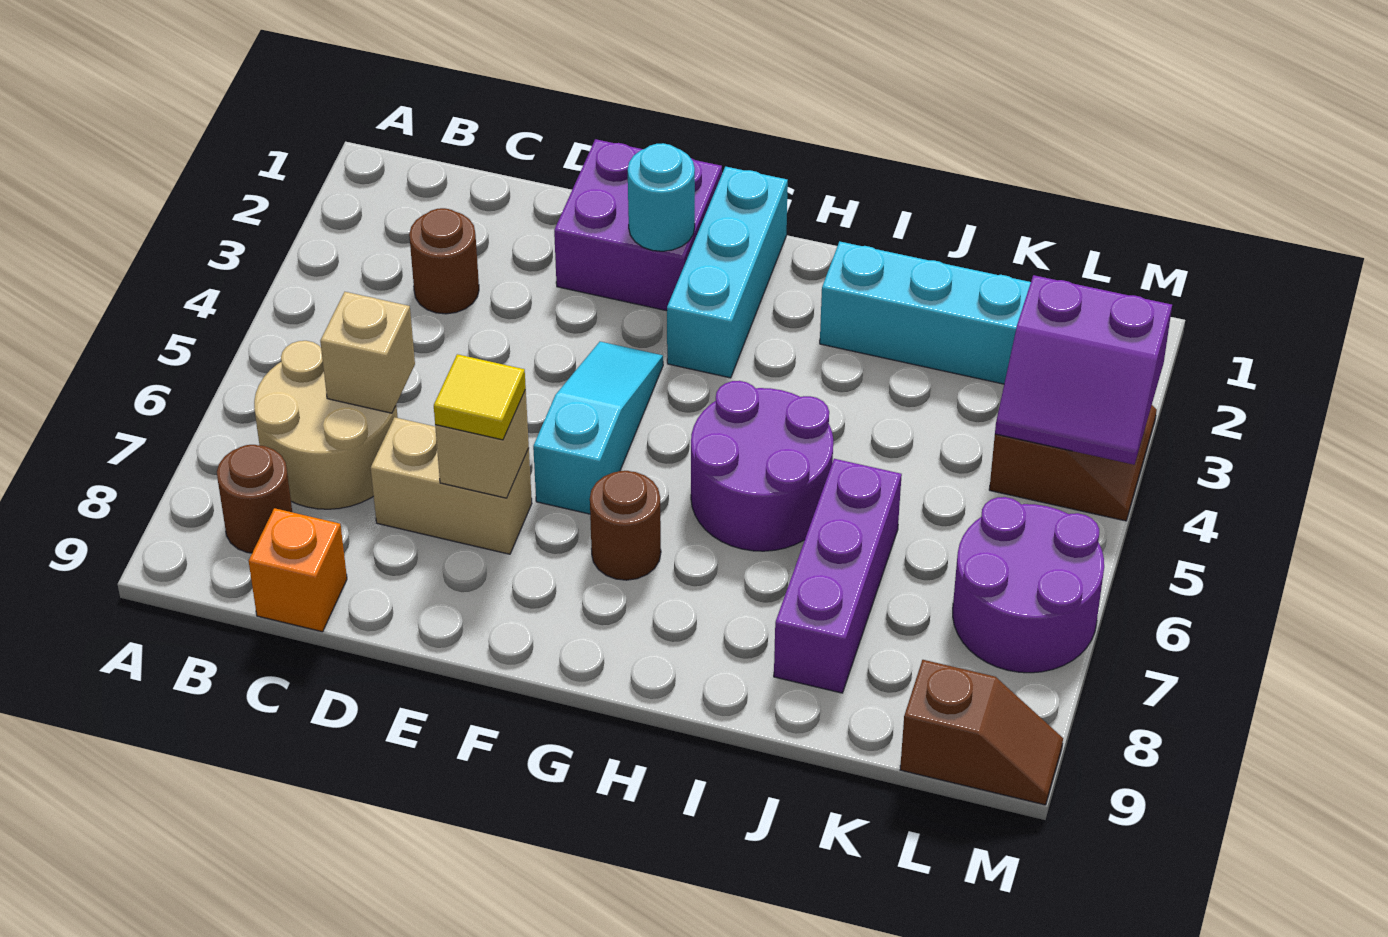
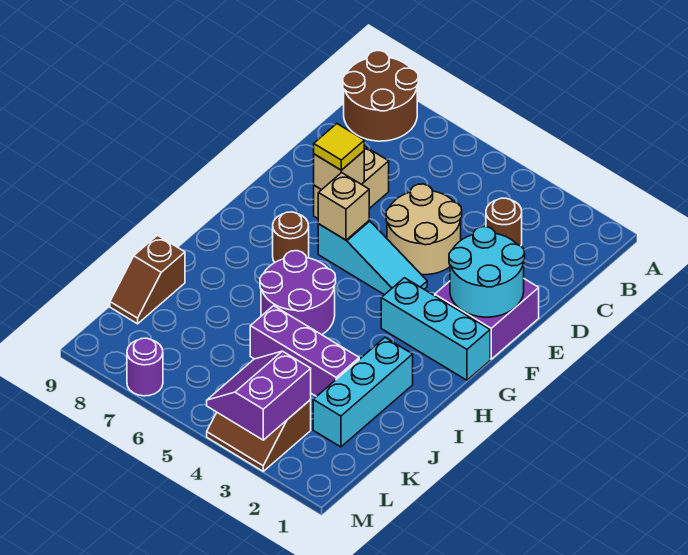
tan 2x2 round brick [254,341,398,509] -> tan 2x2 round brick moved to [386,184,462,275]
brown 1x1 round brick [217,445,292,553] -> brown 2x2 round brick [343,51,418,141]
tan 1x1 brick [320,292,415,413] -> tan 1x1 brick moved to [318,173,369,240]
orange 1x1 brick [249,508,347,632] -> none
cyan 1x1 round brick [628,143,695,251] -> cyan 2x2 round brick [449,227,525,317]
purple 1x3 brick [774,459,902,693] -> purple 1x3 brick moved to [250,306,359,397]
purple 2x2 round brick [953,497,1104,673] -> purple 1x1 round brick [127,338,163,396]
brown 1x2 slope [900,660,1063,805] -> brown 1x2 slope moved to [110,235,185,324]

